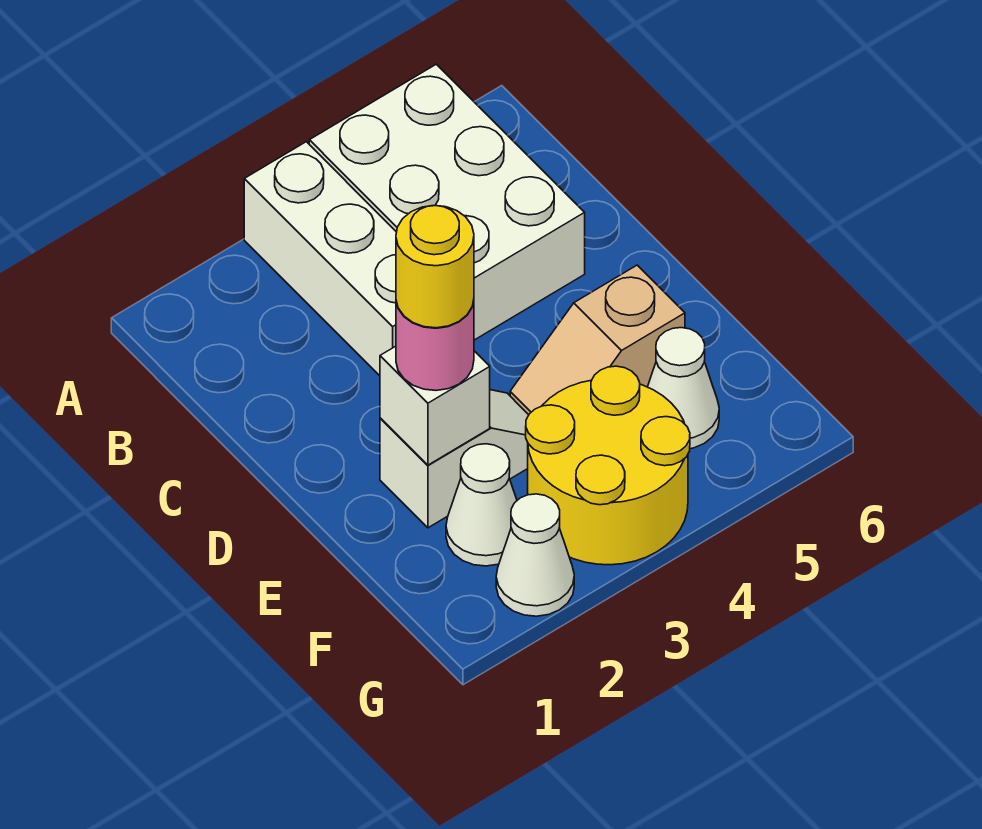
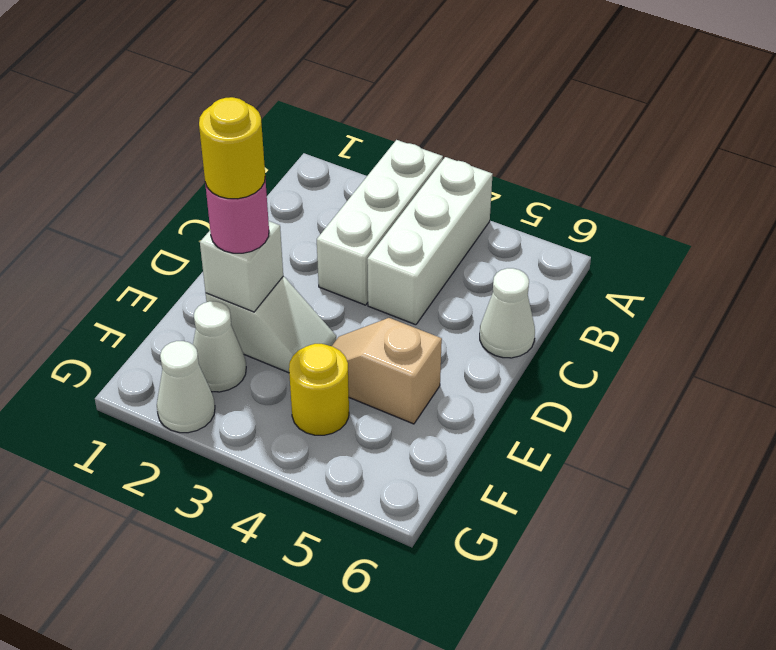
white 2x3 brick [309,64,585,340] -> white 1x3 brick [367,157,493,325]
yellow 2x2 round brick [526,366,690,565] -> yellow 1x1 round brick [289,344,349,435]
white 1x1 cone [648,328,719,449] -> white 1x1 cone moved to [480,268,535,358]

